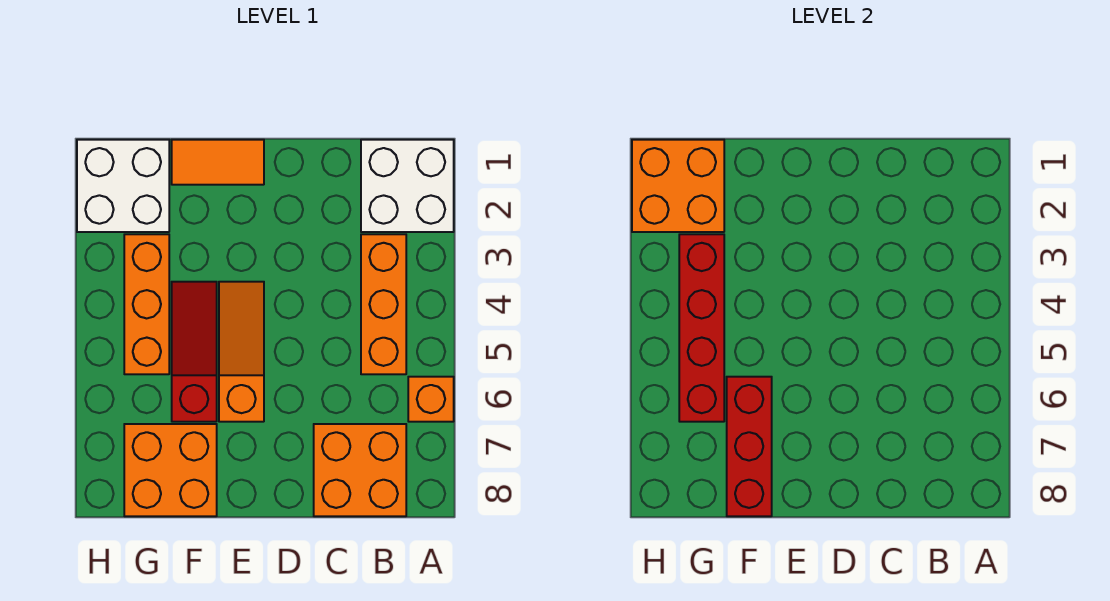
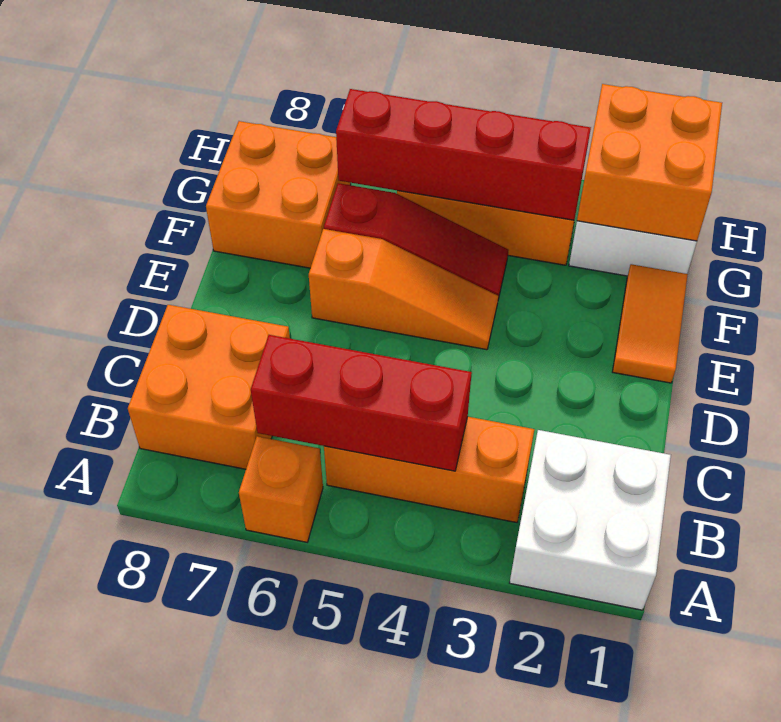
red 1x3 brick [727,377,772,516] -> red 1x3 brick moved to [251,335,472,471]

